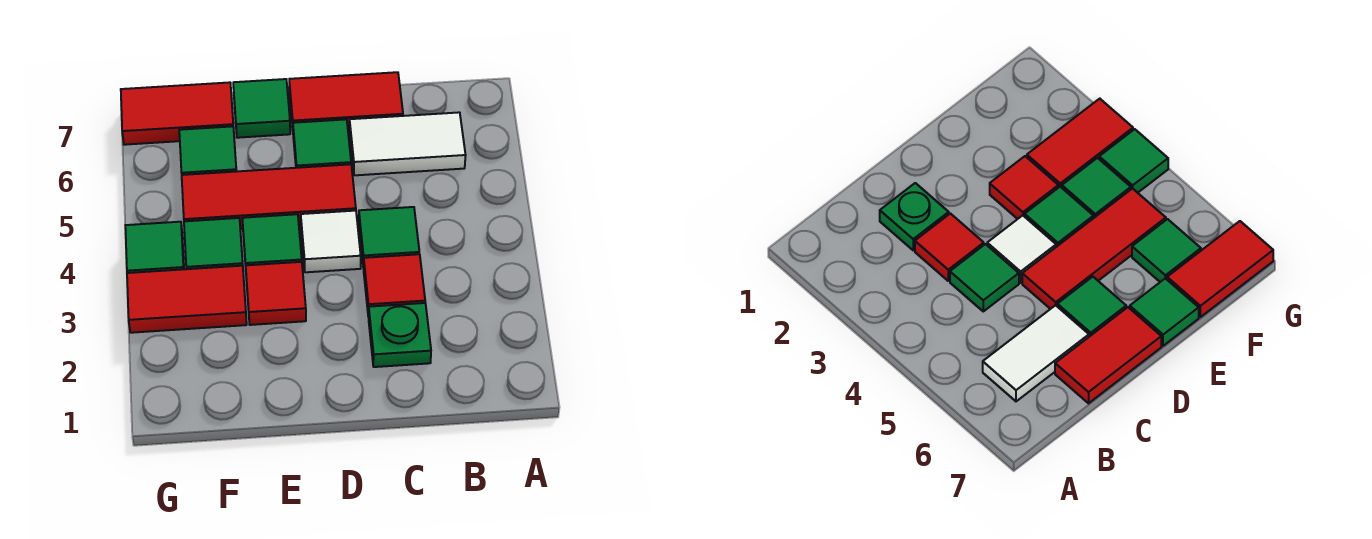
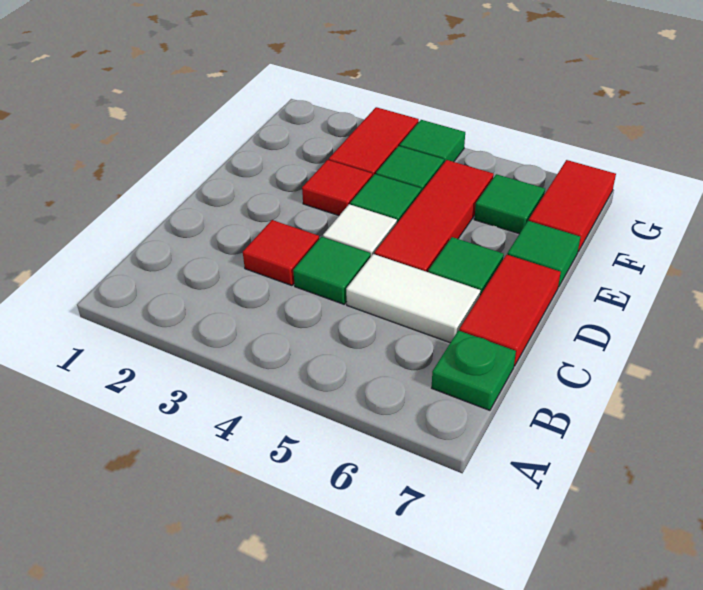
white 1x2 tile [350,112,466,175] -> white 1x2 tile turned to [346,254,480,343]
green 1x1 plate [369,303,431,367] -> green 1x1 plate moved to [432,331,516,410]

